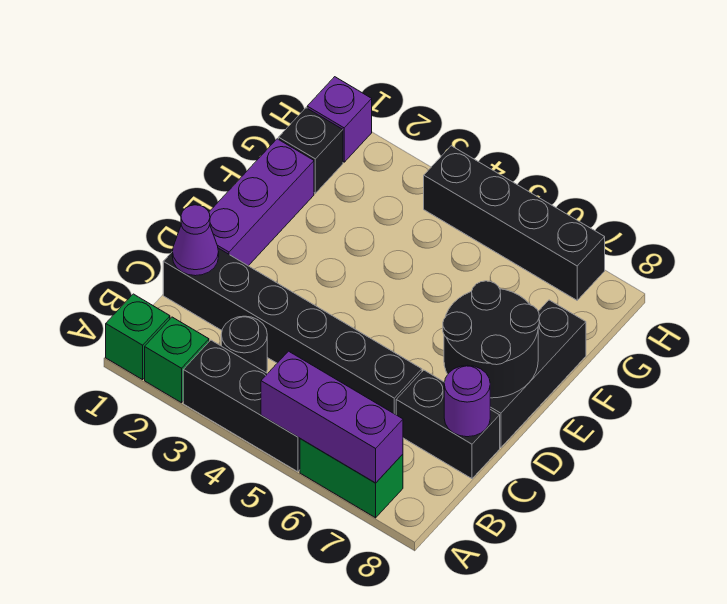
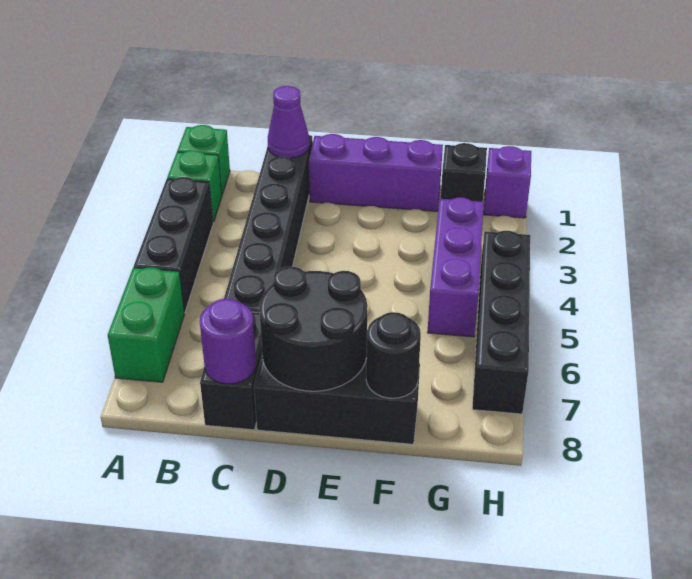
purple 1x3 brick [261,351,403,483] -> purple 1x3 brick moved to [427,197,484,337]
black 1x1 round brick [221,316,267,373] -> black 1x1 round brick moved to [366,312,421,398]

